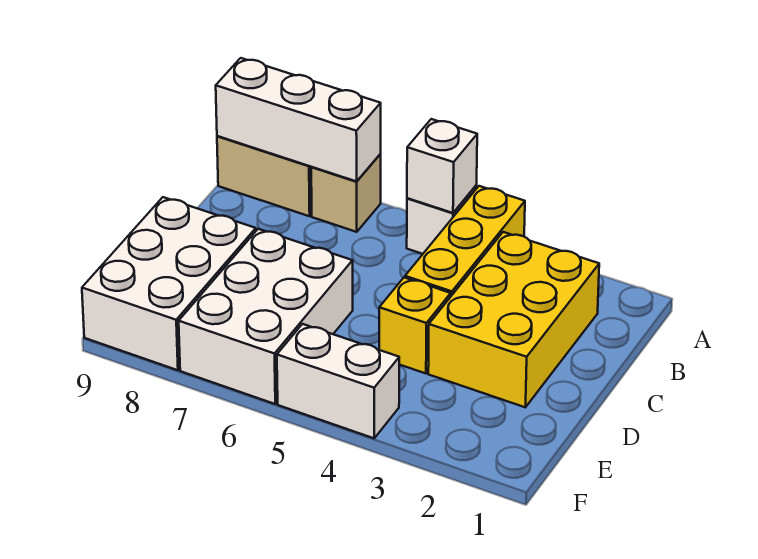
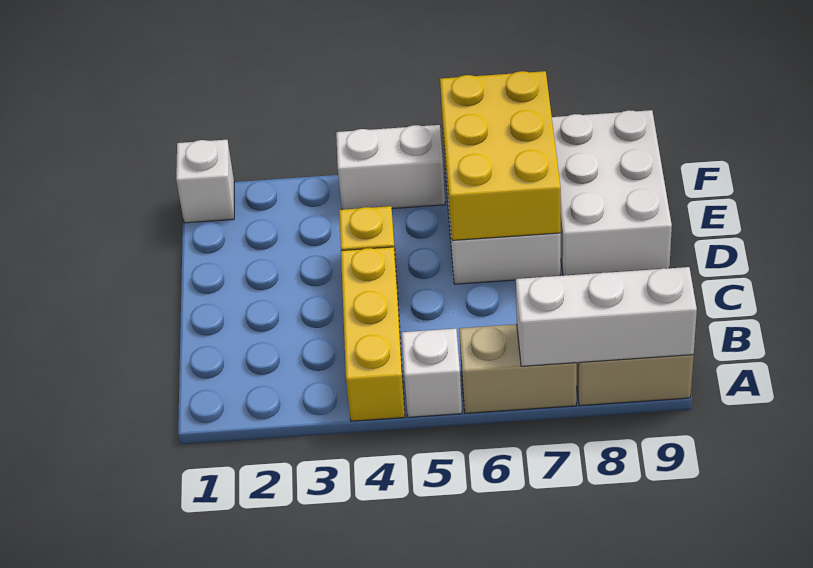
white 1x1 brick [407,119,477,213] -> white 1x1 brick moved to [176,140,234,223]
tan 1x1 brick [311,154,381,232] -> tan 1x2 brick [459,324,577,413]
yellow 2x3 brick [428,232,599,407] -> yellow 2x3 brick moved to [440,71,561,240]

